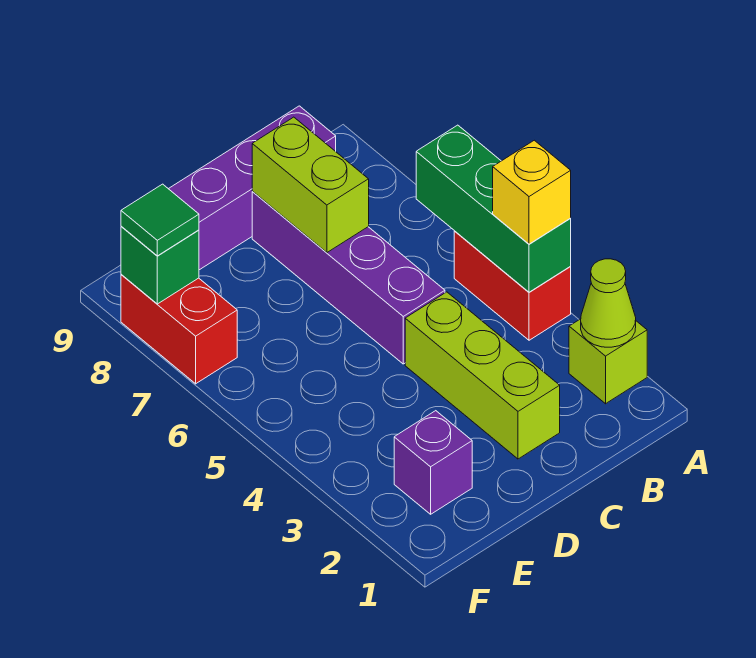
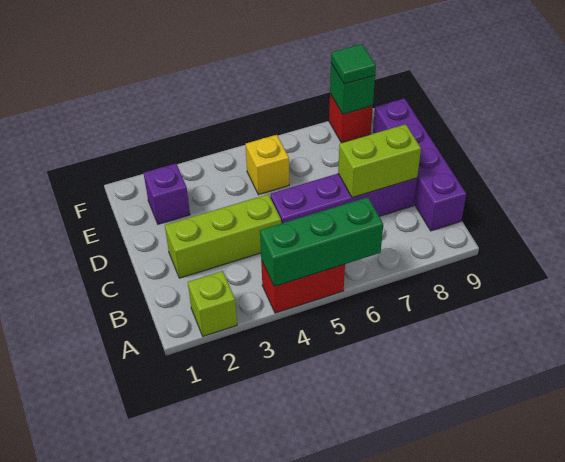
lime 1x1 cone [581,259,636,347] -> none
yellow 1x1 brick [493,140,571,244] -> yellow 1x1 brick moved to [246,135,289,195]
red 1x2 brick [121,274,237,384] -> red 1x1 brick [329,94,373,143]

